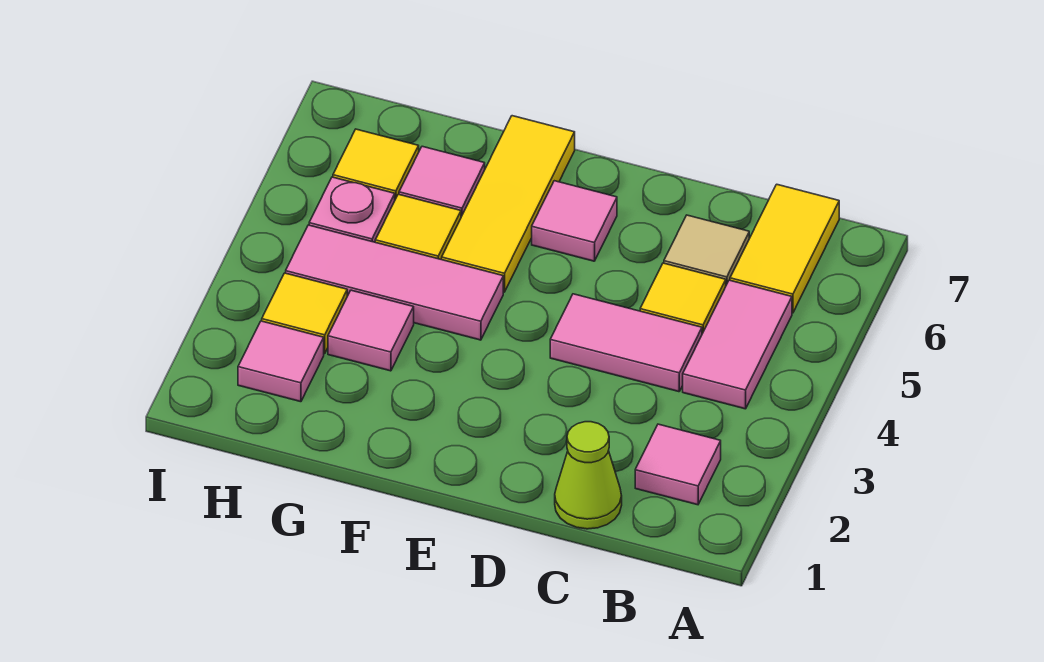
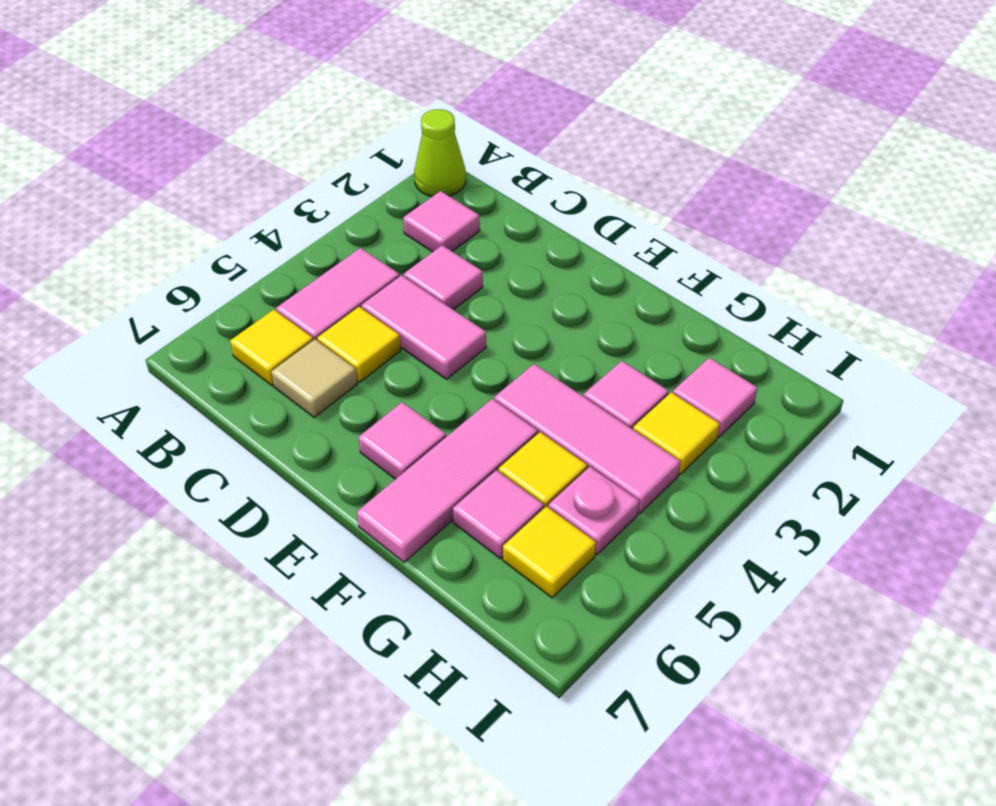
yellow 1x2 tile [730,184,839,313] -> yellow 1x1 tile [230,310,313,385]
lime 1x1 cone [555,422,622,529] -> lime 1x1 cone moved to [414,109,466,196]
none -> pink 1x1 tile [404,245,483,310]
yellow 1x3 tile [442,116,575,292] -> pink 1x3 tile [357,399,538,562]

